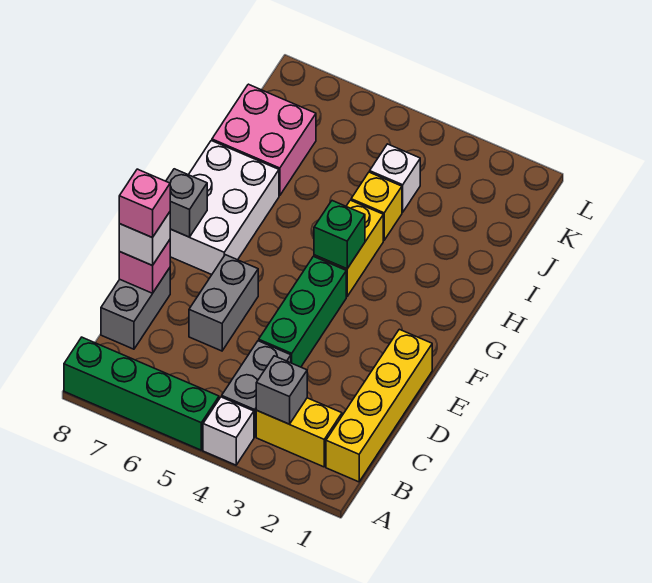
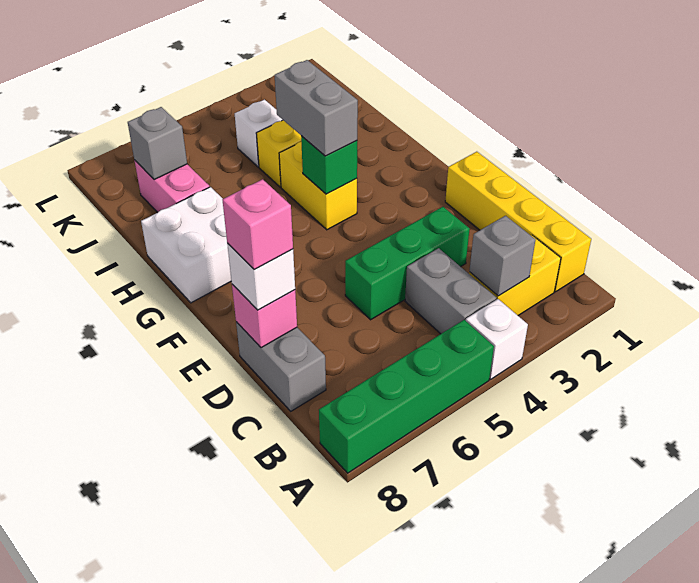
green 1x3 brick [259,256,346,367] -> green 1x3 brick turned to [345,207,470,320]
grey 1x2 brick [189,255,258,351] -> grey 1x2 brick moved to [275,60,358,156]
white 2x3 brick [170,141,279,275] -> white 2x2 brick [141,187,231,303]
grey 1x1 brick [166,169,207,237] -> grey 1x1 brick moved to [128,107,187,180]
pink 2x2 brick [212,84,316,196] -> pink 1x2 brick [134,160,210,213]

